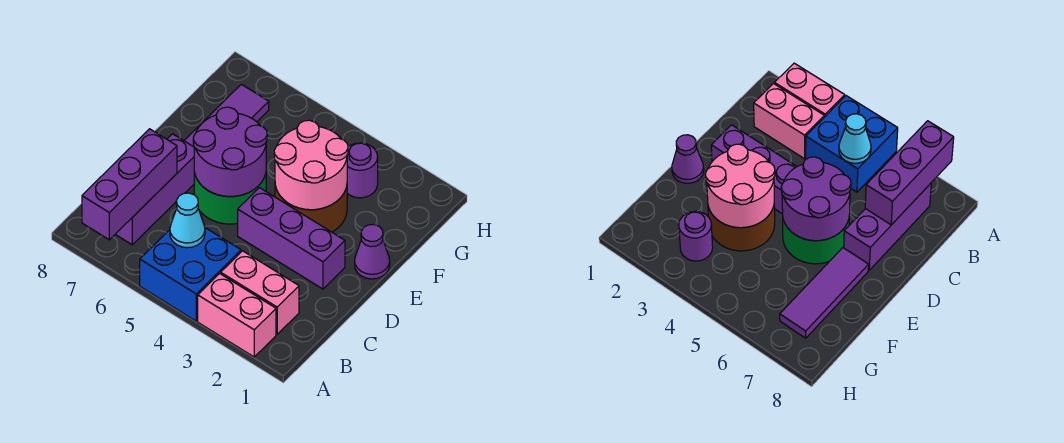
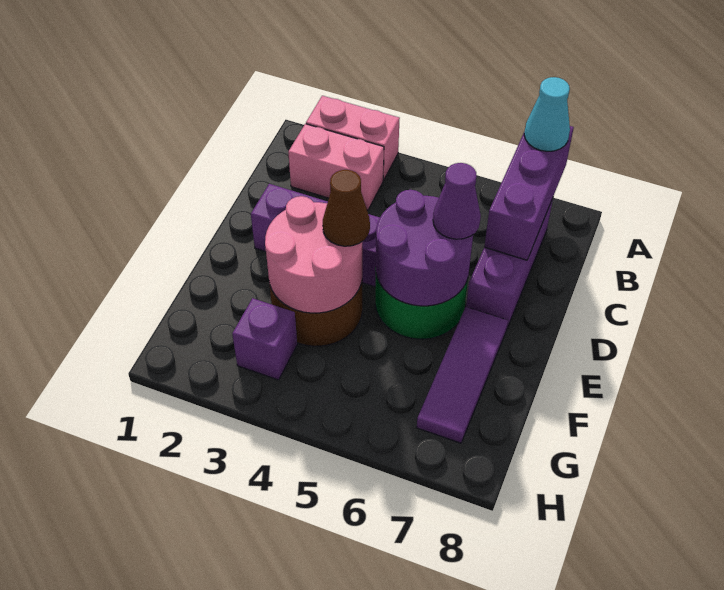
blue 2x2 brick [140,228,241,321] -> none
cyan 1x1 cone [170,193,205,248] -> cyan 1x1 cone moved to [524,77,570,151]
purple 1x1 cone [355,224,390,279] -> purple 1x1 cone moved to [433,163,481,239]
none -> brown 1x1 cone [323,170,370,246]
purple 1x1 round brick [347,143,378,198] -> purple 1x1 brick [232,298,297,380]

